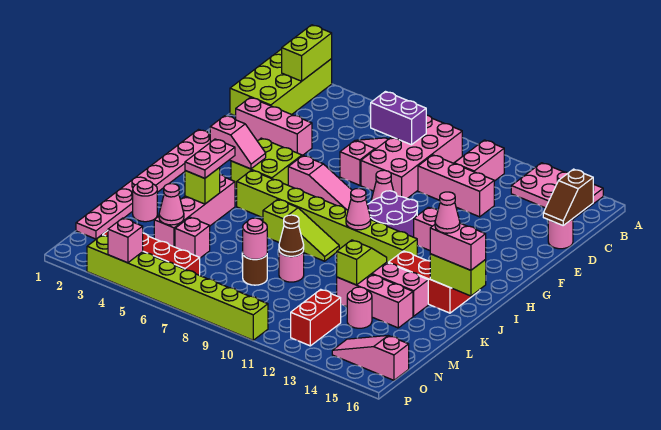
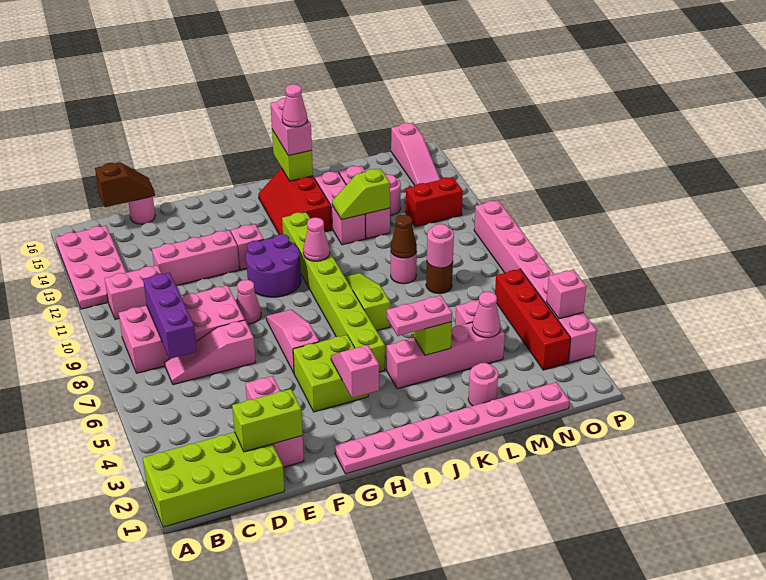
lime 1x2 brick [282,25,332,81] -> lime 1x2 brick moved to [232,389,303,452]
pink 2x3 plate [511,163,603,219] -> pink 2x4 plate [55,226,126,309]
purple 1x2 brick [371,92,426,145] -> purple 1x3 brick [143,273,197,359]
pink 1x3 brick [418,155,494,217] -> pink 1x3 brick turned to [152,230,239,286]
lime 1x8 brick [87,235,268,340] -> pink 1x8 brick [474,200,597,363]

